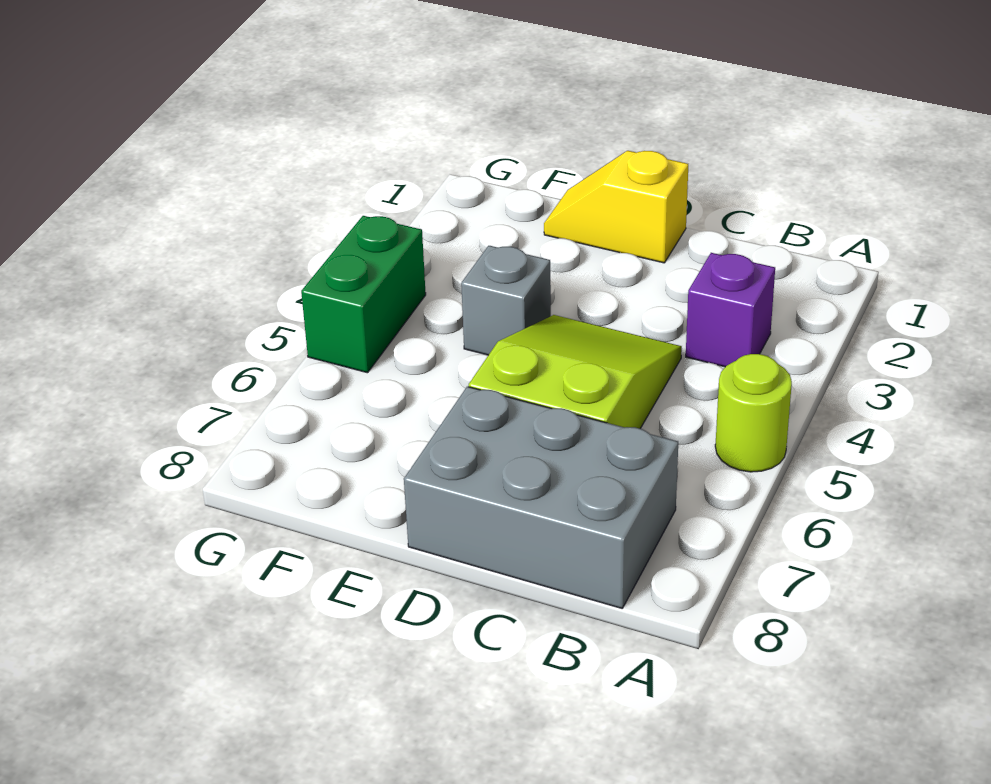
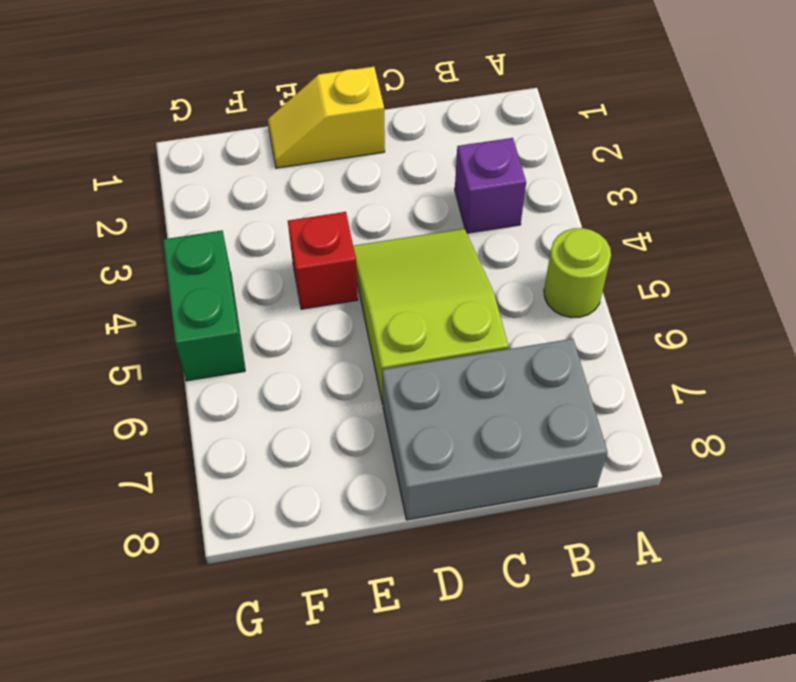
grey 1x1 brick [461,245,551,355] -> red 1x1 brick [288,212,358,309]

